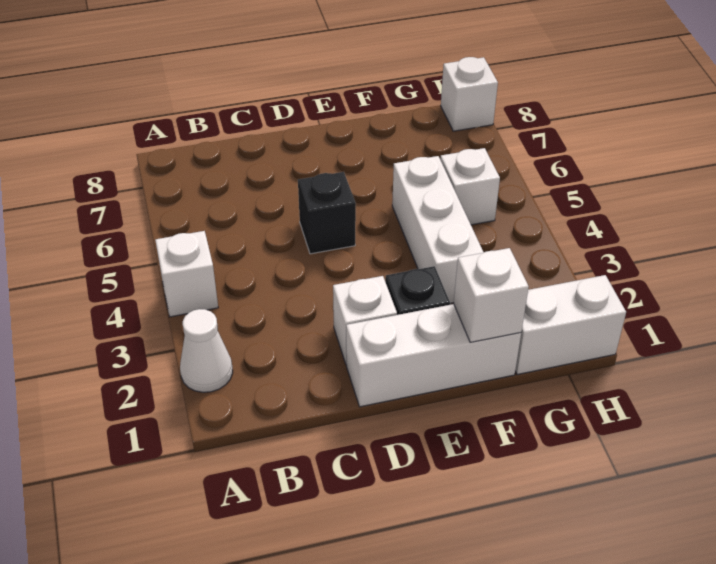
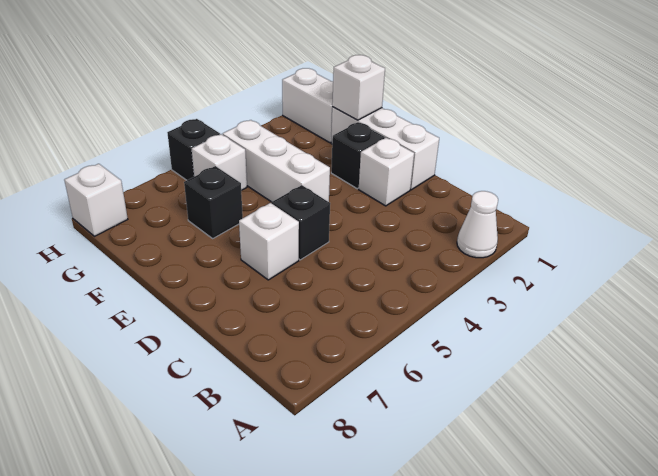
white 1x1 brick [155,231,218,317] -> white 1x1 brick moved to [239,203,299,280]
white 1x3 brick [392,156,484,303] -> white 1x3 brick turned to [223,120,330,202]
none -> black 1x1 brick [184,166,243,238]
none -> black 1x1 brick [167,119,220,180]

